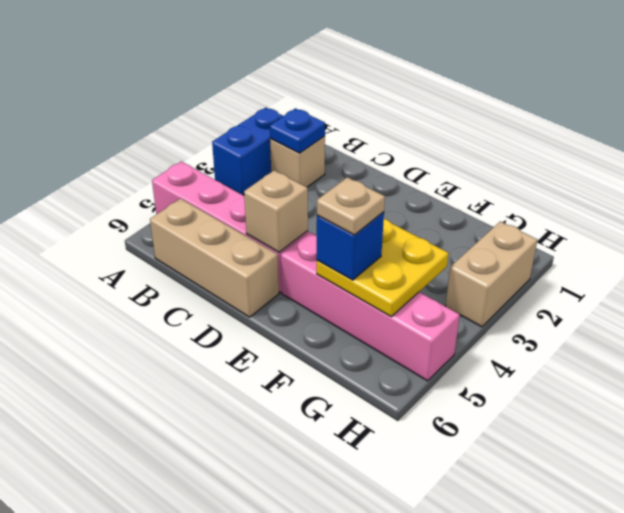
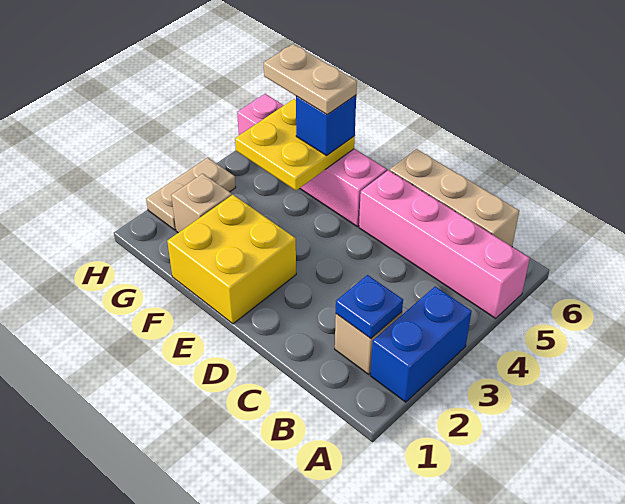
tan 1x1 brick [244,170,308,252] -> tan 1x1 brick moved to [171,174,232,233]
none -> yellow 2x2 brick [167,195,296,324]
tan 1x1 plate [317,177,385,235] -> tan 1x2 plate [264,44,357,115]
tan 1x2 brick [445,221,537,327] -> tan 1x2 plate [146,158,236,230]

